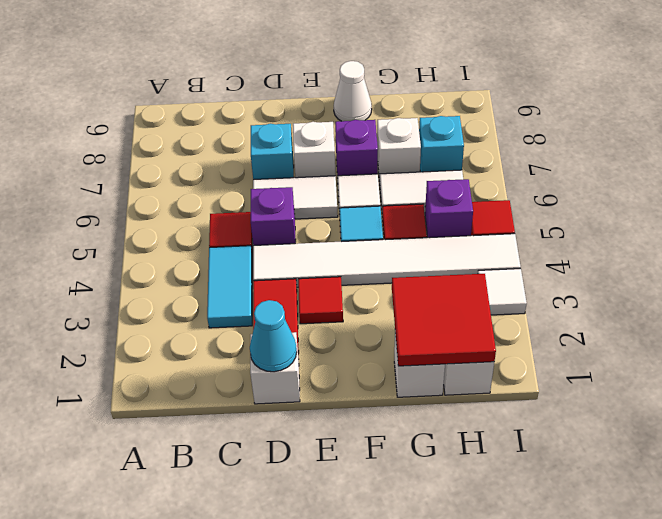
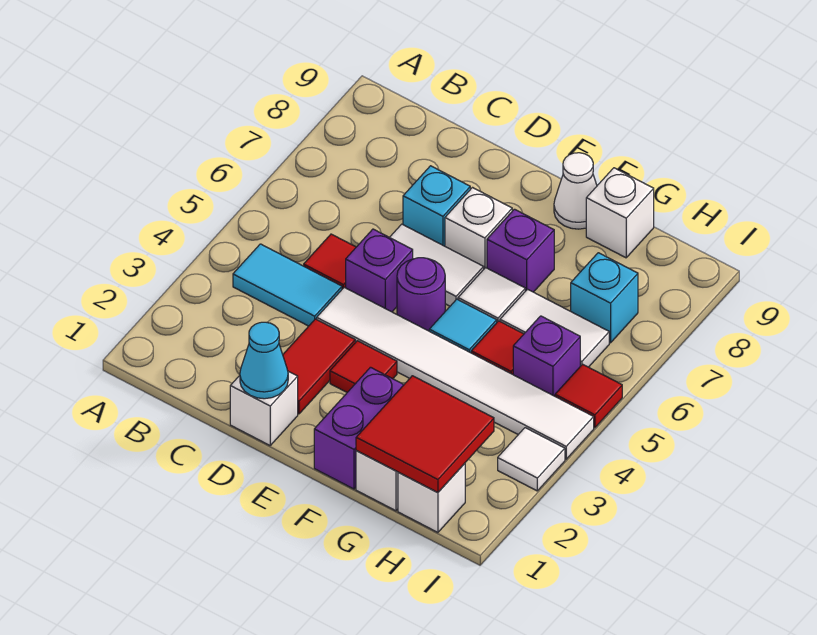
cyan 1x2 tile [207,246,252,328] -> cyan 1x2 tile turned to [233,244,342,326]
none -> purple 1x1 round brick [397,258,445,331]
none -> purple 1x2 brick [314,367,404,489]
white 1x1 brick [377,118,421,181] -> white 1x1 brick moved to [586,168,654,258]

